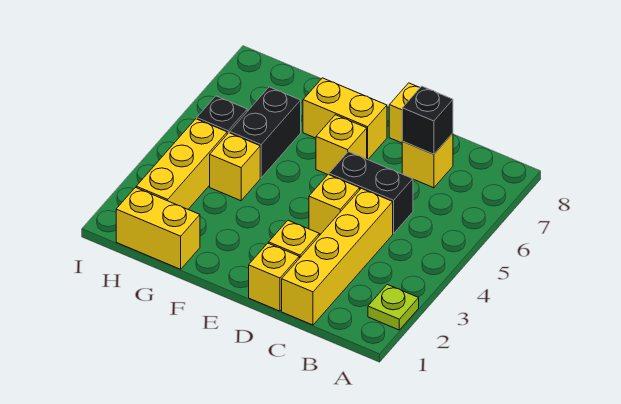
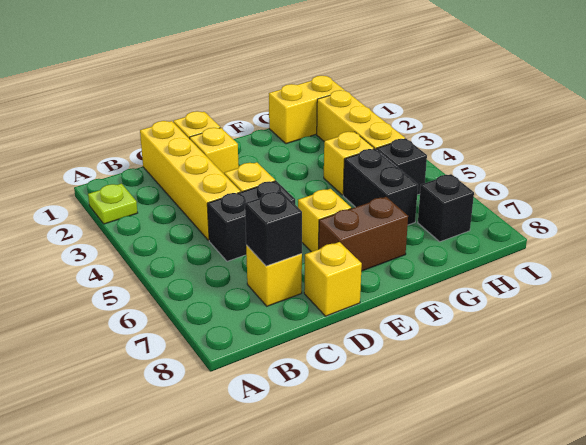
yellow 1x2 brick [303,78,387,159] -> brown 1x2 brick [319,197,408,271]
none -> black 1x1 brick [418,174,474,242]

